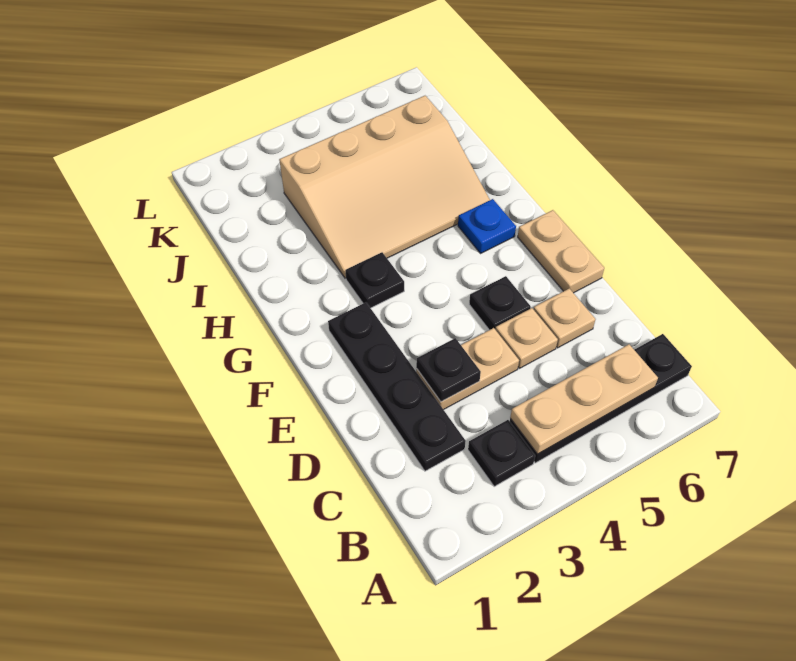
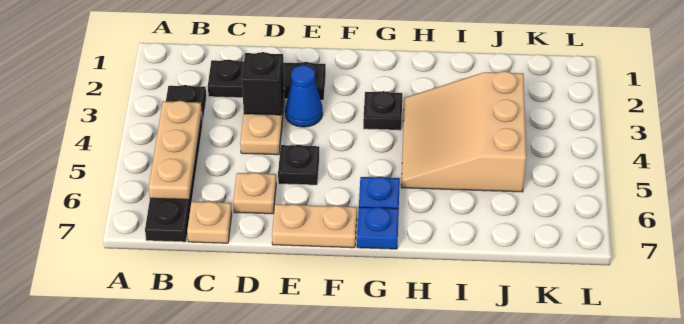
black 1x4 plate [328,303,466,471] -> black 1x3 plate [208,59,326,100]
black 1x1 plate [416,338,481,402] -> black 1x1 brick [242,52,284,115]
tan 1x1 plate [495,308,558,368] -> tan 1x1 plate moved to [187,202,232,243]
none -> blue 1x1 cone [285,65,323,127]
none -> blue 1x1 plate [357,207,399,249]
tan 3x4 slope [279,96,490,278] -> tan 3x3 slope [401,71,526,192]

